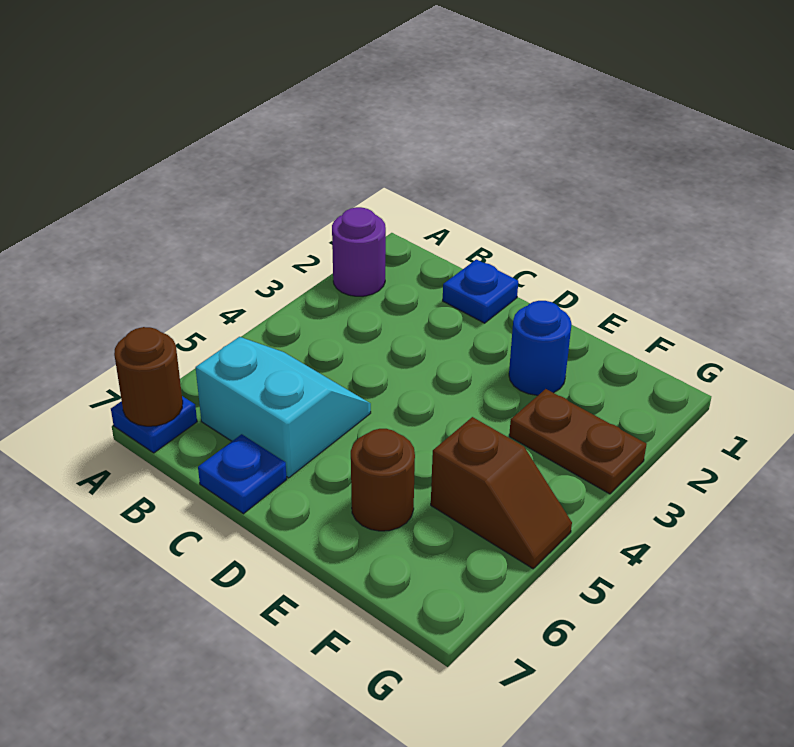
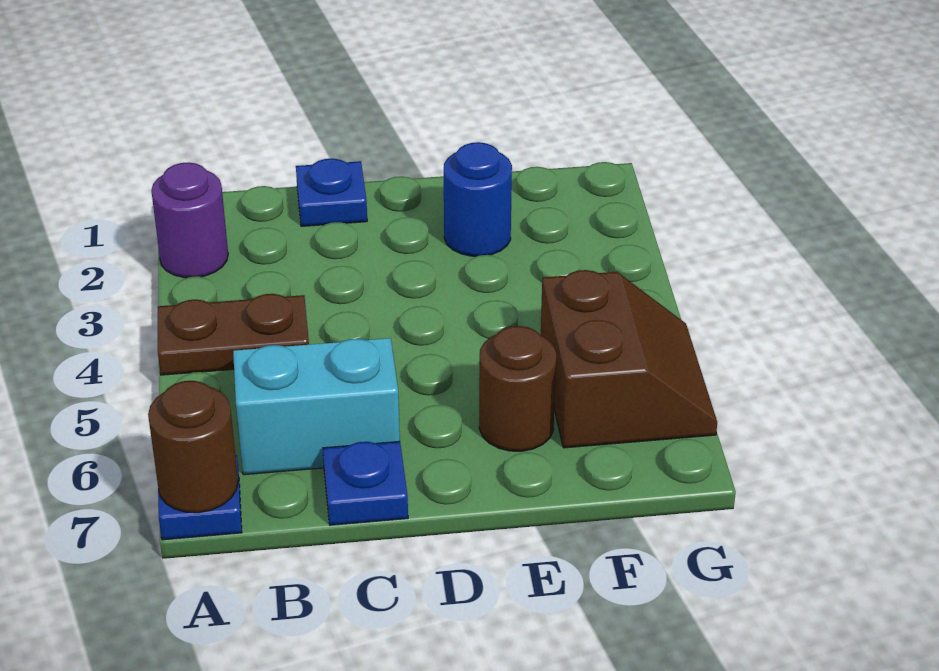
brown 1x2 plate [509,389,647,494] -> brown 1x2 plate moved to [158,294,309,375]
brown 1x2 slope [431,417,572,569] -> brown 2x2 slope [541,270,717,448]

